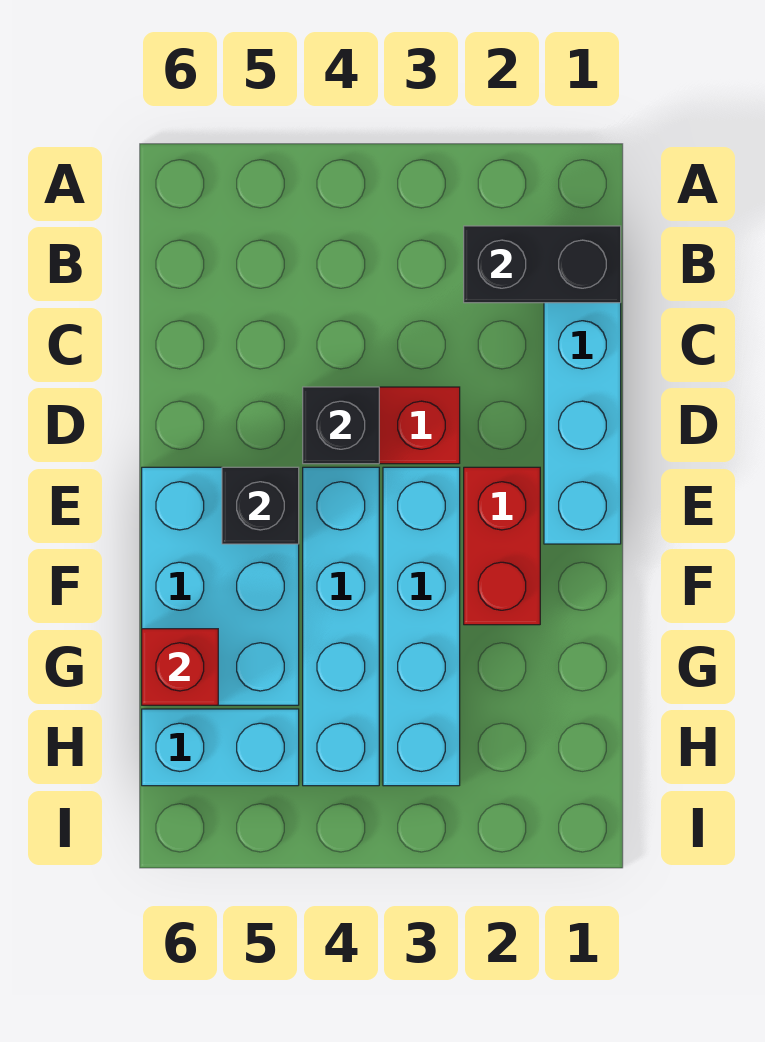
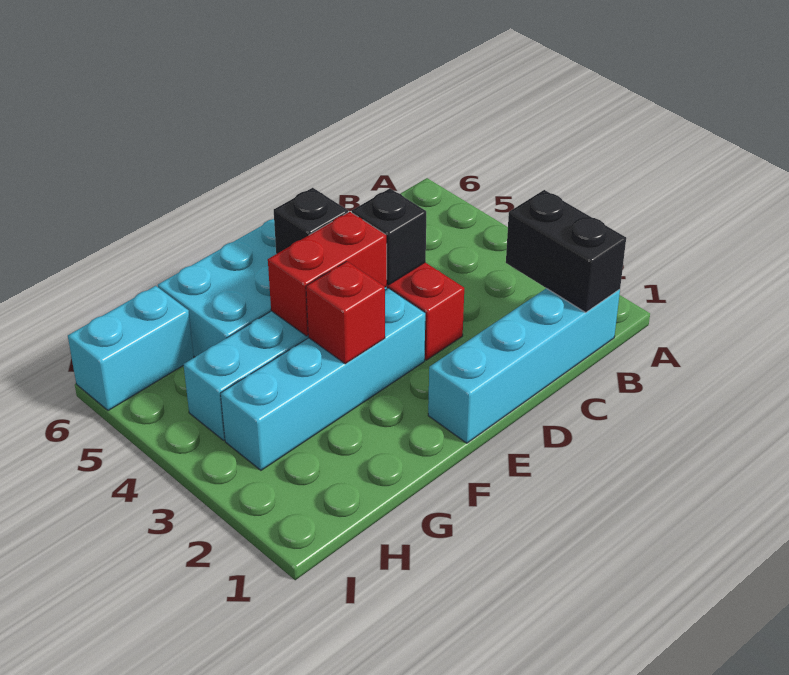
red 1x2 brick [464,467,540,625] -> red 1x2 brick moved to [268,212,387,336]
red 1x1 brick [142,629,218,705] -> red 1x1 brick moved to [306,261,385,364]
cyan 1x2 brick [142,709,299,786] -> cyan 1x2 brick turned to [68,286,194,411]

